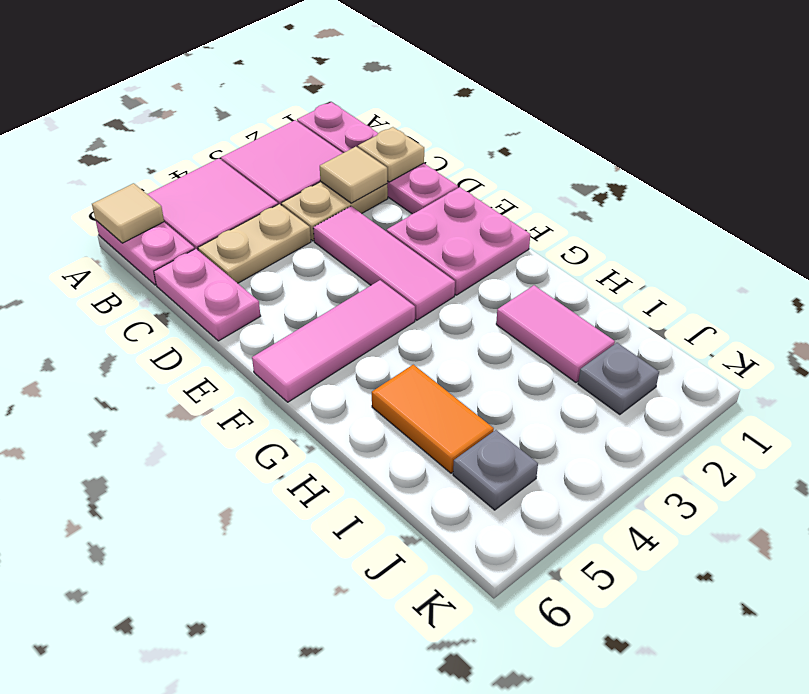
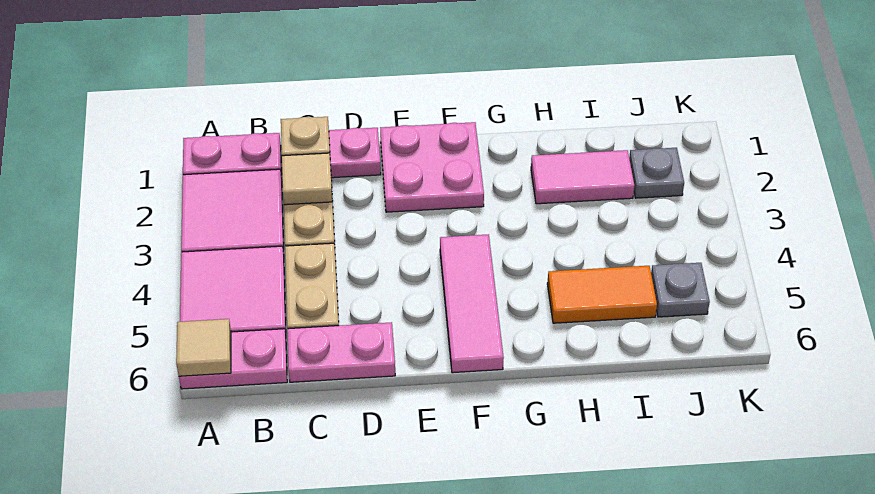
pink 1x3 tile [313,206,455,320] -> none

